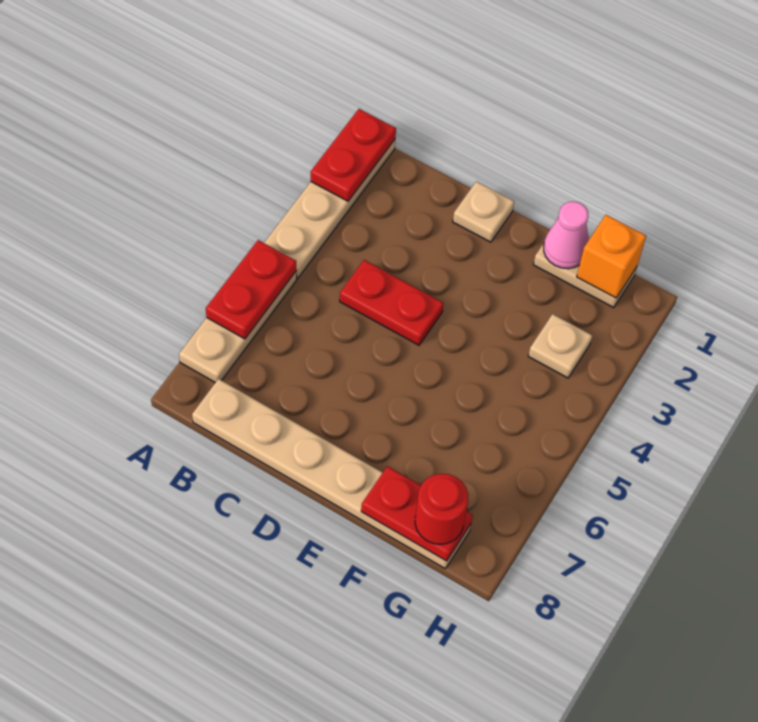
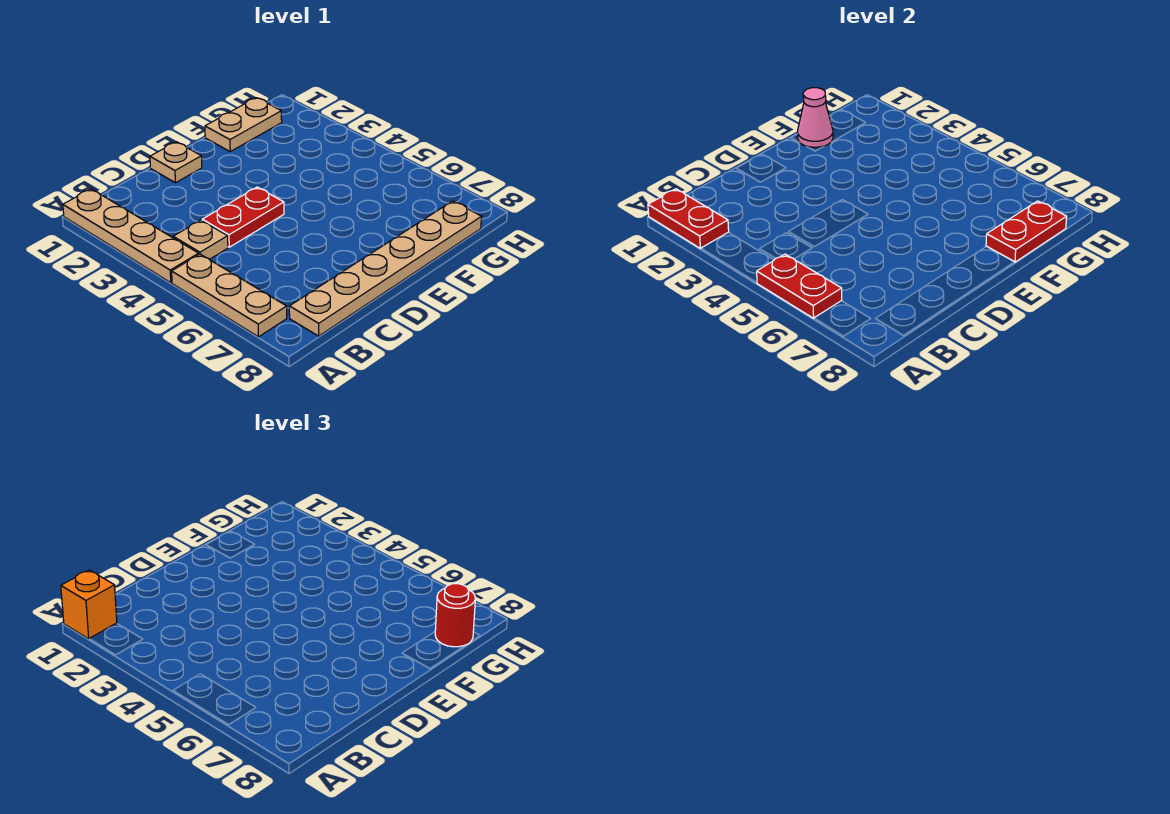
orange 1x1 brick [577,215,646,298] -> orange 1x1 brick moved to [61,570,117,639]
tan 1x1 plate [528,314,592,378] -> tan 1x1 plate moved to [173,220,228,259]

